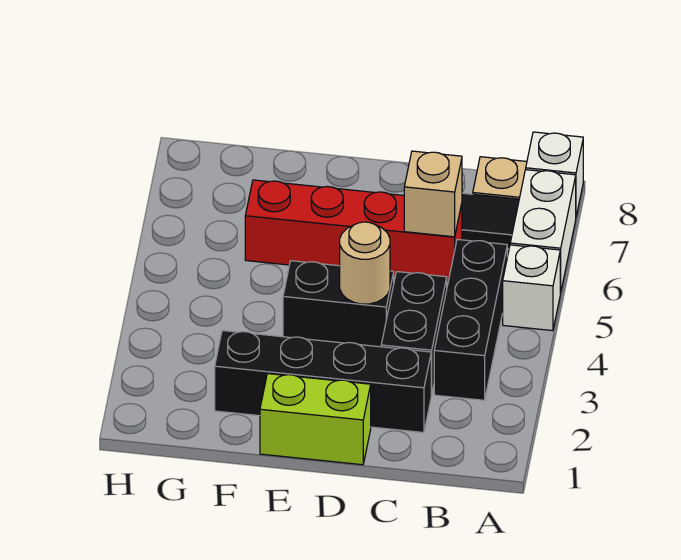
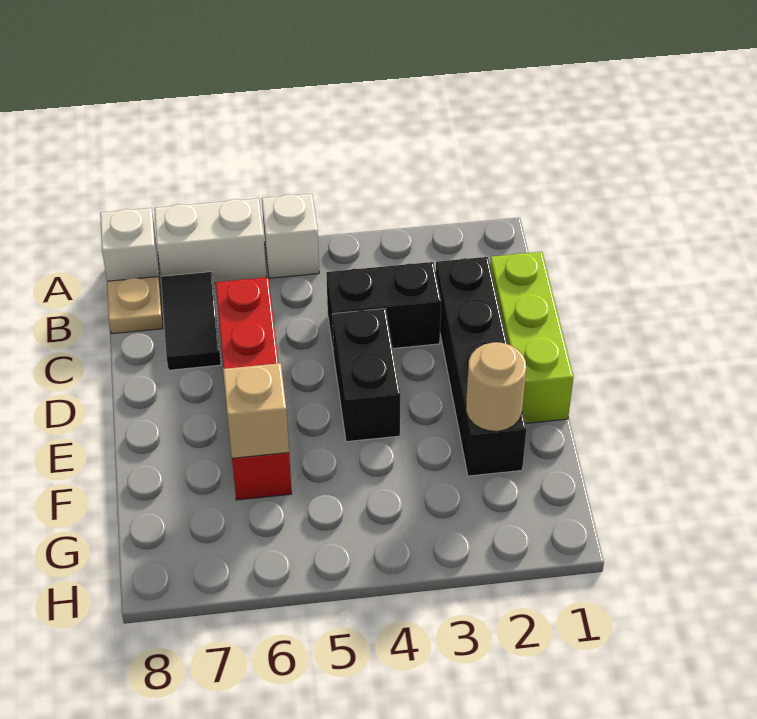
black 1x3 brick [434,239,507,400] -> none
tan 1x1 brick [404,151,462,237] -> tan 1x1 brick moved to [223,363,289,458]
lime 1x2 brick [260,374,371,465] -> lime 1x3 brick [490,252,574,423]
tan 1x1 round brick [340,222,390,304] -> tan 1x1 round brick moved to [466,342,526,431]

